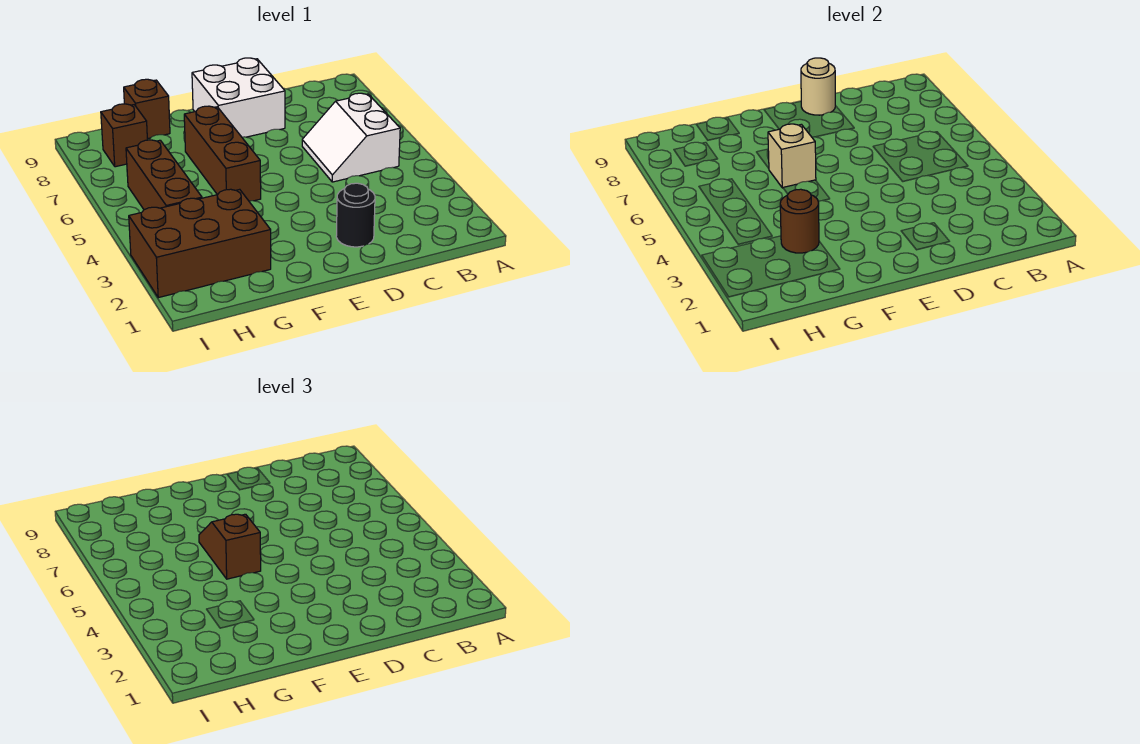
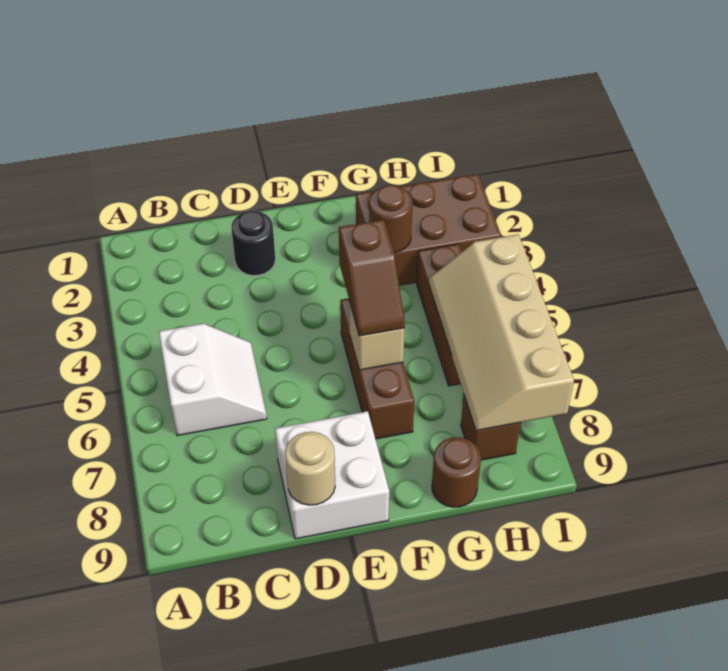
brown 1x1 brick [124,79,170,139] -> brown 1x1 round brick [432,437,481,507]
none -> tan 2x4 slope [429,234,574,431]

